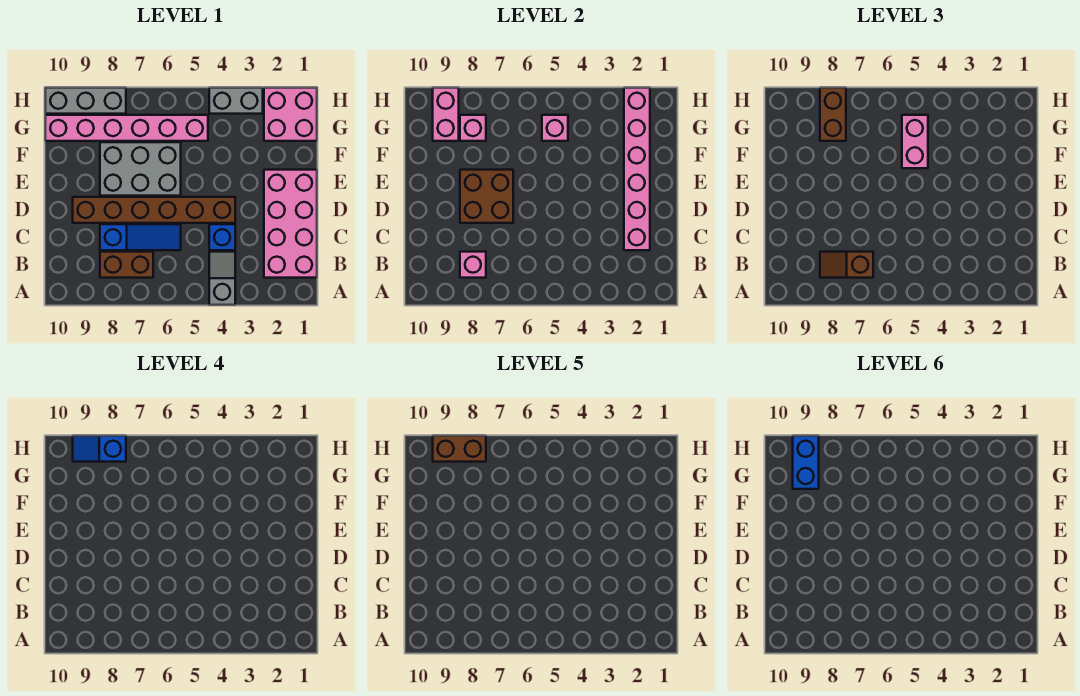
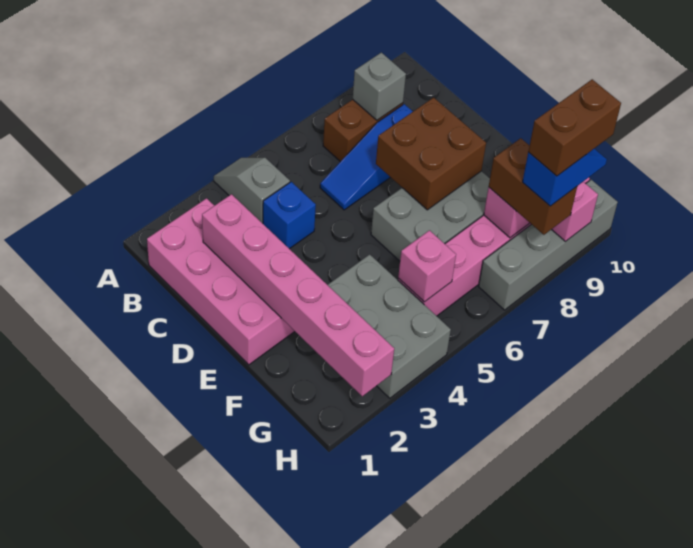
grey 1x2 slope [209,252,235,305] -> grey 1x2 slope turned to [214,158,290,223]
brown 1x2 slope [820,252,873,278] -> none
pink 1x1 brick [460,252,486,278] -> grey 1x1 brick [353,52,406,120]
brown 1x6 brick [73,197,235,223] -> none
pink 1x2 brick [902,115,928,168] -> none
pink 2x2 brick [264,88,317,141] -> none
blue 1x2 brick [793,436,819,489] -> none
grey 1x2 brick [209,88,263,114] -> grey 2x3 brick [328,254,451,398]
grey 1x3 brick [45,88,126,114] -> grey 1x4 brick [479,180,618,310]

